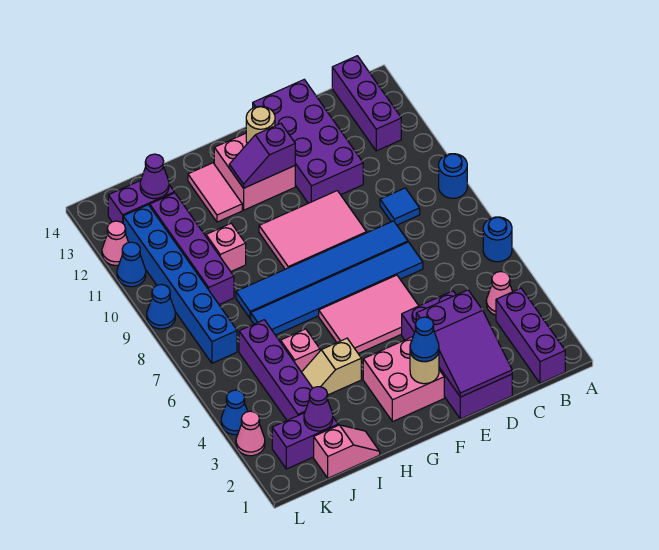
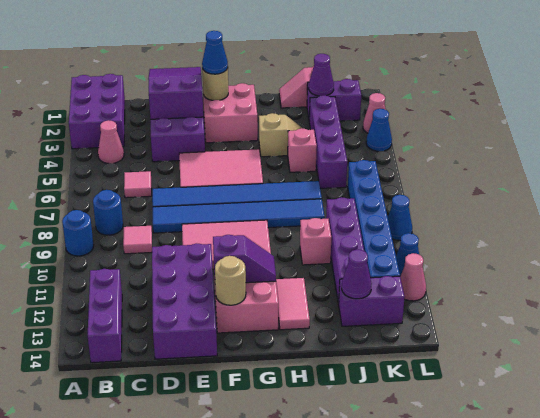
blue 1x1 round brick [483,217,512,262] -> blue 1x1 round brick moved to [93,190,123,235]
purple 1x3 brick [496,288,565,383] -> purple 2x3 brick [69,74,125,149]
none -> pink 1x1 tile [124,171,152,198]
blue 1x1 tile [380,188,420,225] -> pink 1x1 tile [123,226,152,254]

